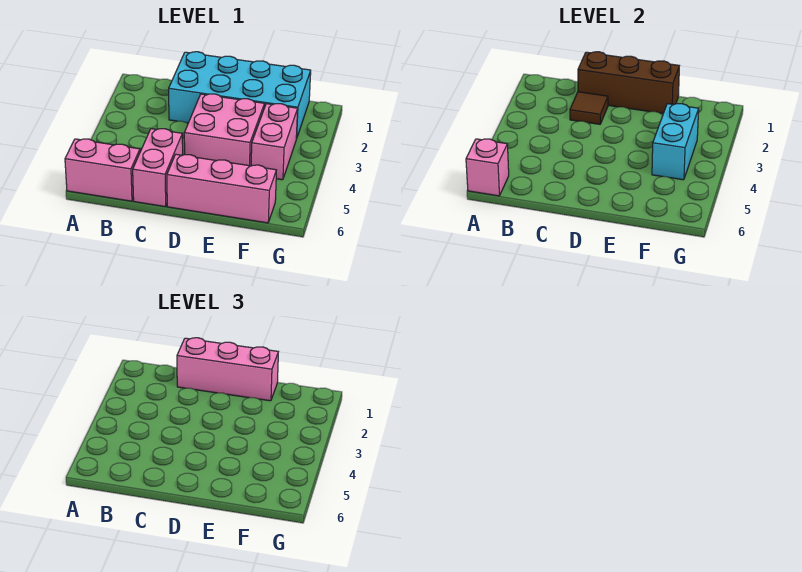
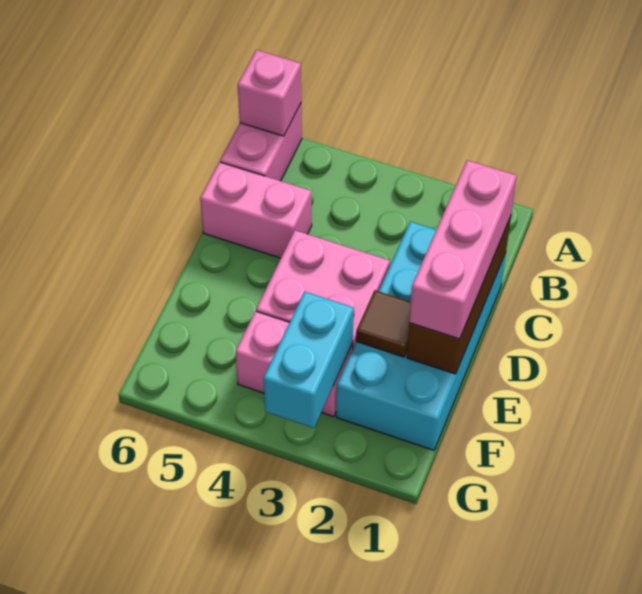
brown 1x1 tile [570,92,608,124] -> brown 1x1 tile moved to [356,290,411,357]
pink 1x3 brick [167,154,276,223] -> none
cyan 1x2 brick [652,104,699,180] -> cyan 1x2 brick turned to [264,292,354,428]

